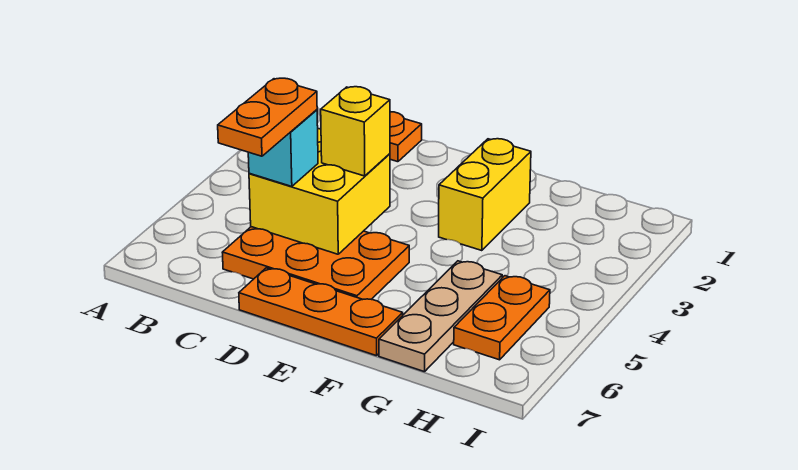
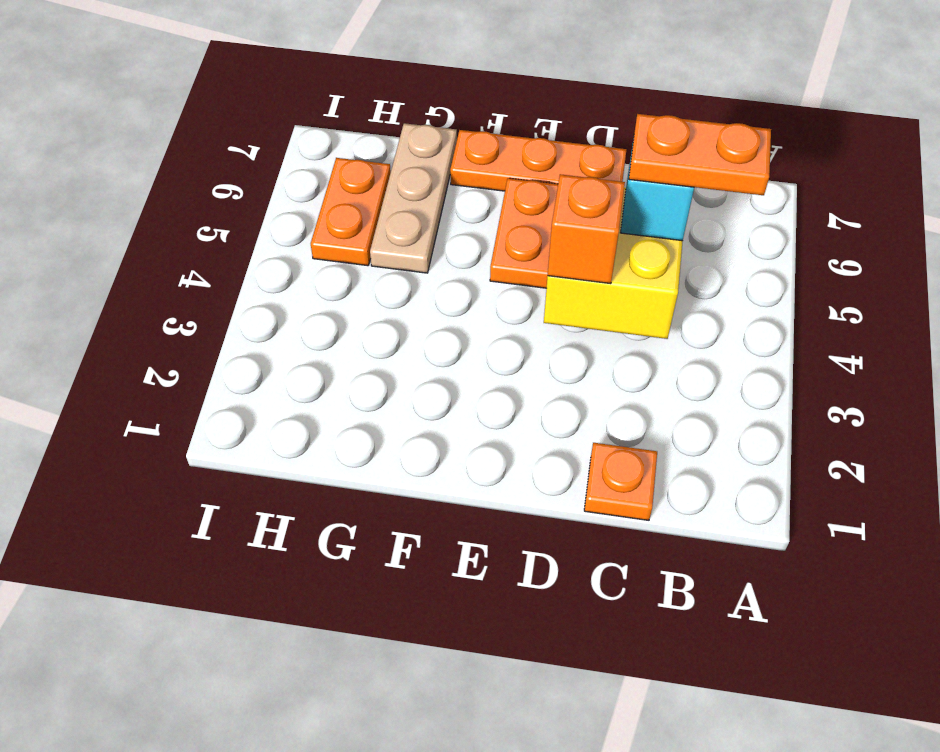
orange 1x2 plate [218,78,317,156] -> orange 1x2 plate turned to [629,114,771,195]
yellow 1x1 brick [321,87,390,176] -> orange 1x1 brick [548,174,625,284]
yellow 1x2 brick [439,139,531,251] -> none

